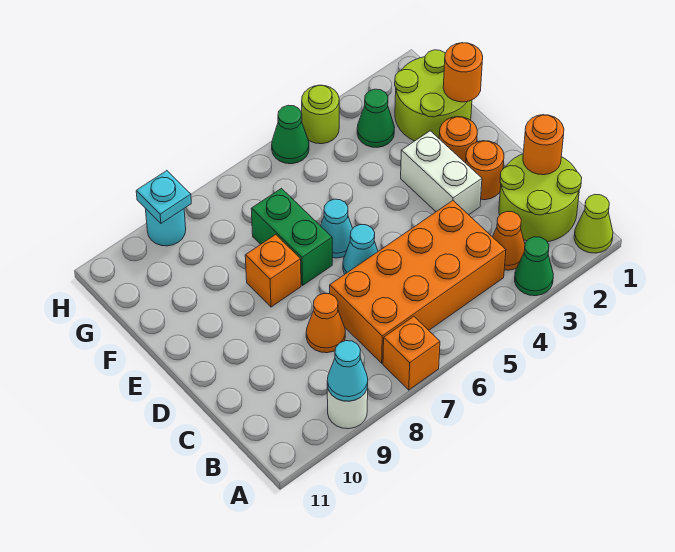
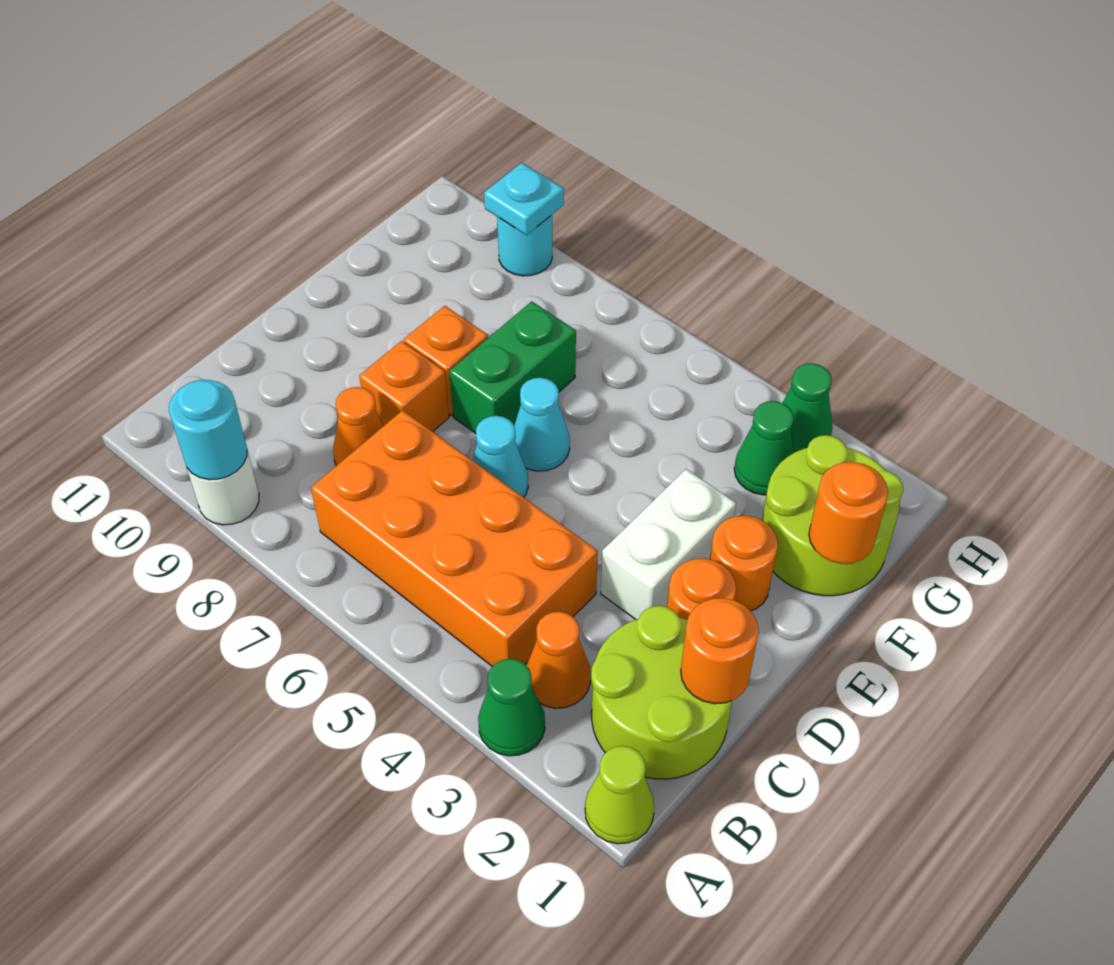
orange 1x1 brick [383,316,440,390] -> orange 1x1 brick moved to [359,341,449,432]
cyan 1x1 cone [327,341,368,401] -> cyan 1x1 round brick [169,380,247,480]
lime 1x1 round brick [302,85,339,144] -> none
green 1x1 cone [272,105,309,164] -> green 1x1 cone moved to [783,364,832,453]

